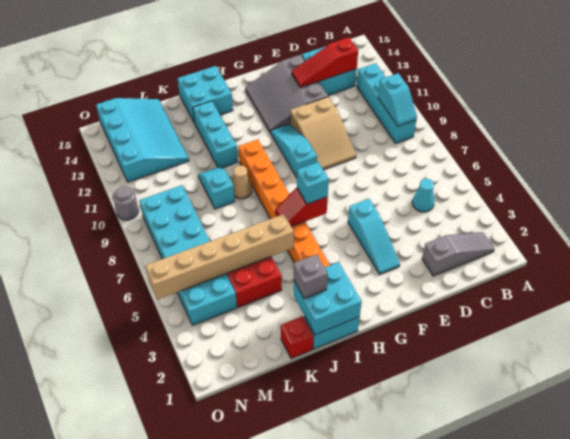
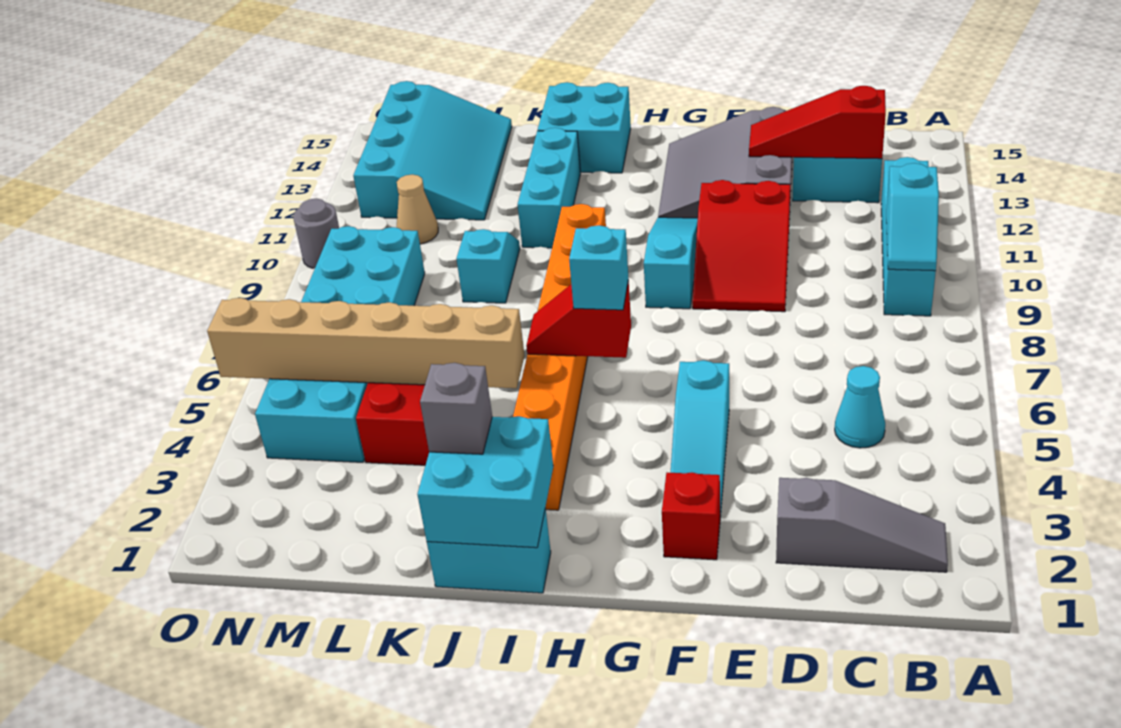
tan 2x3 slope [290,97,356,170] -> red 2x3 slope [692,180,790,312]
tan 1x1 cone [232,165,252,199] -> tan 1x1 cone moved to [396,174,438,244]
red 1x1 brick [281,316,314,359] -> red 1x1 brick moved to [662,472,720,560]

